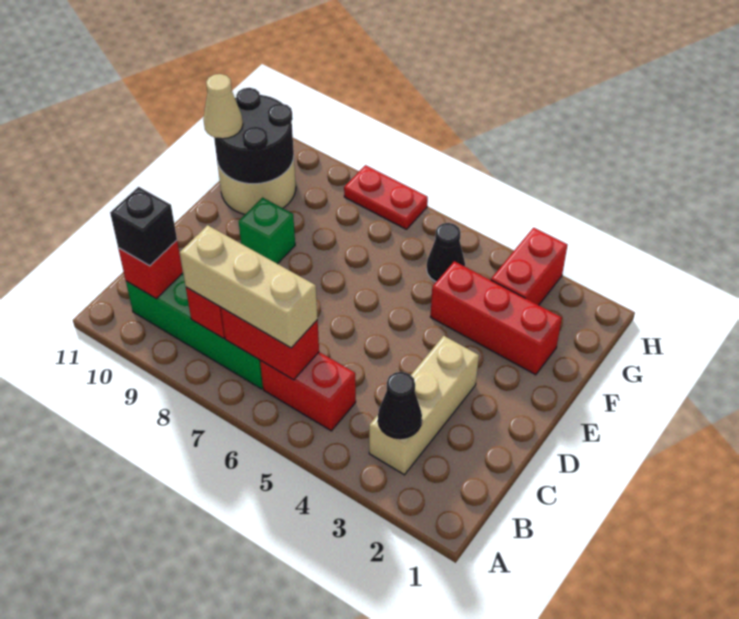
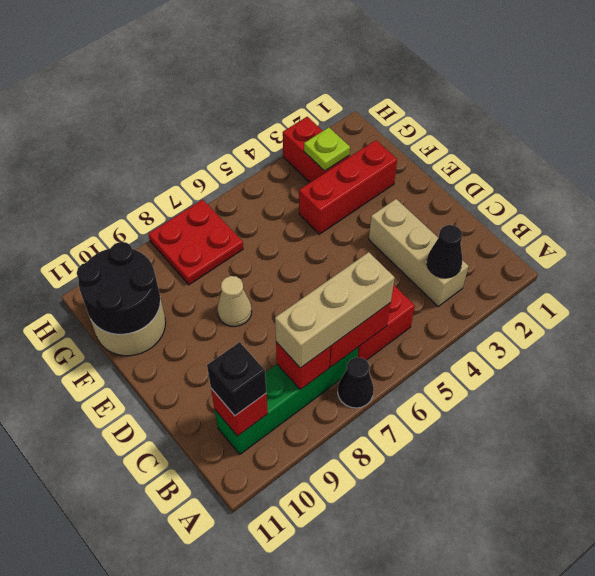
green 1x1 brick [239,198,295,264] -> none
tan 1x1 cone [203,74,243,139] -> tan 1x1 cone moved to [217,276,252,326]
none -> lime 1x1 plate [304,127,350,171]
black 1x1 cone [426,223,465,282] -> black 1x1 cone moved to [338,357,374,408]
red 1x2 plate [344,165,428,229] -> red 2x2 plate [148,199,243,285]

